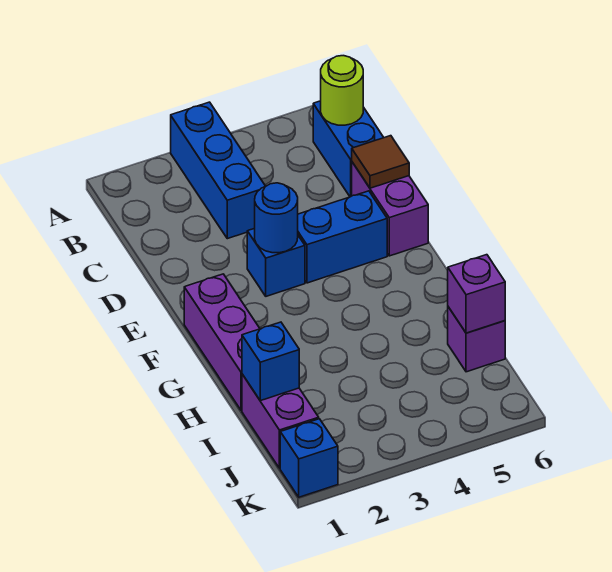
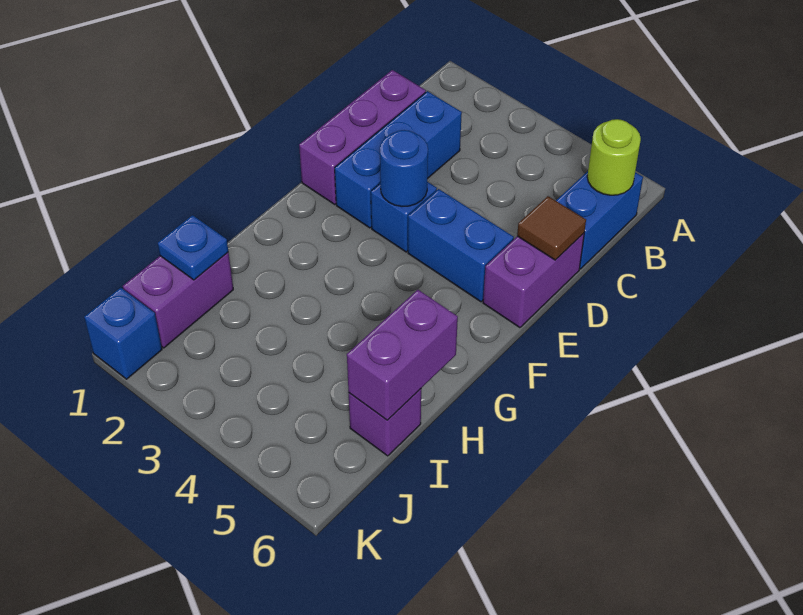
blue 1x3 brick [171,102,265,239] -> blue 1x3 brick moved to [335,91,462,228]
purple 1x3 brick [184,274,260,410] -> purple 1x3 brick moved to [299,70,426,204]
blue 1x1 brick [242,322,299,401] -> blue 1x1 plate [158,215,228,280]
purple 1x1 brick [448,255,505,333] -> purple 1x2 brick [347,290,458,420]

